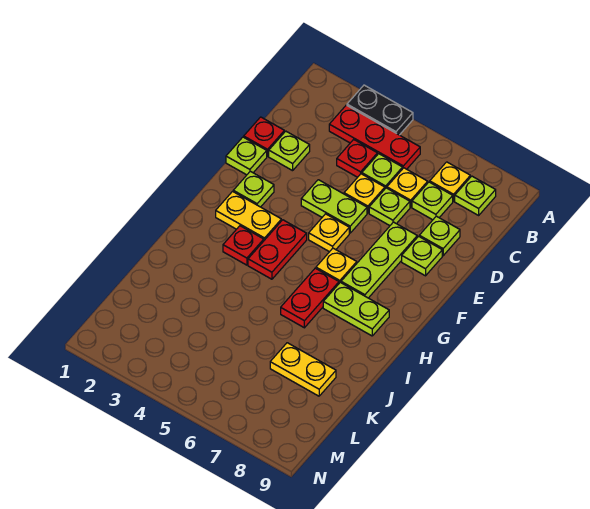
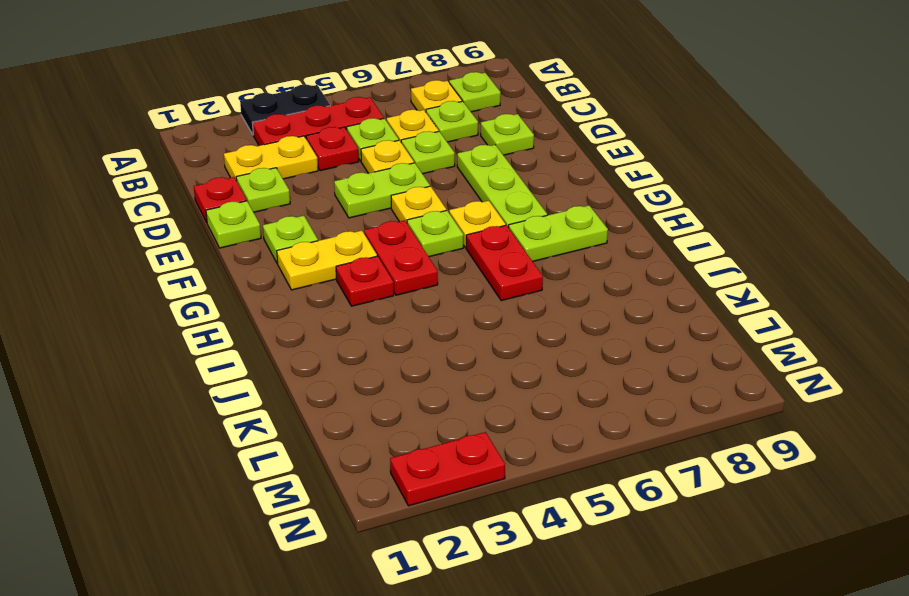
lime 1x1 plate [402,236,442,276] -> lime 1x1 plate moved to [407,210,463,257]
yellow 1x2 plate [270,343,336,396] -> yellow 1x2 plate moved to [224,136,318,181]
none -> red 1x2 plate [390,432,505,506]

